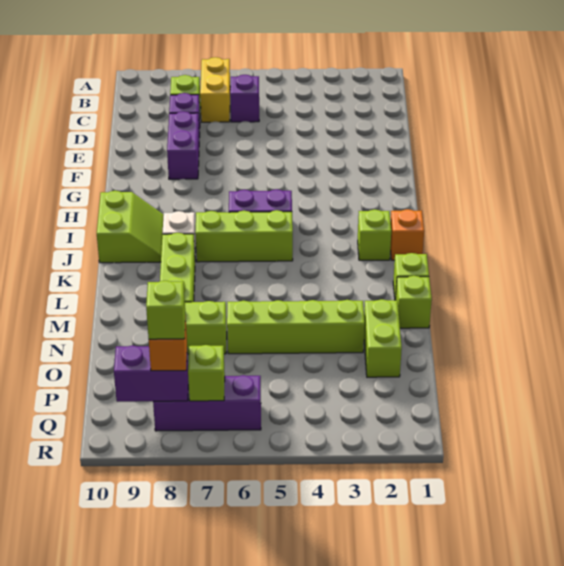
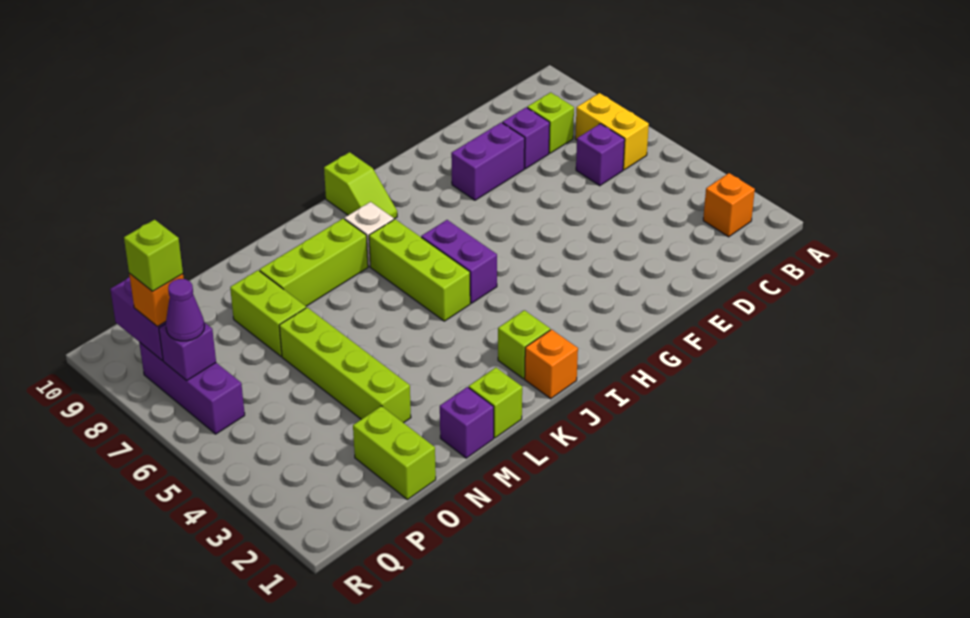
none -> orange 1x1 brick [703,173,755,237]
yellow 1x2 brick [200,57,230,122] -> yellow 1x2 brick turned to [575,93,649,170]
lime 2x2 slope [97,191,163,263] -> lime 1x2 slope [324,152,397,219]
lime 1x1 brick [396,276,432,328] -> purple 1x1 brick [440,387,494,458]
lime 1x2 brick [364,299,402,377] -> lime 1x2 brick turned to [353,406,436,500]
lime 1x1 brick [188,345,225,401] -> purple 1x1 brick [159,322,216,381]
none -> purple 1x1 cone [166,279,204,341]

